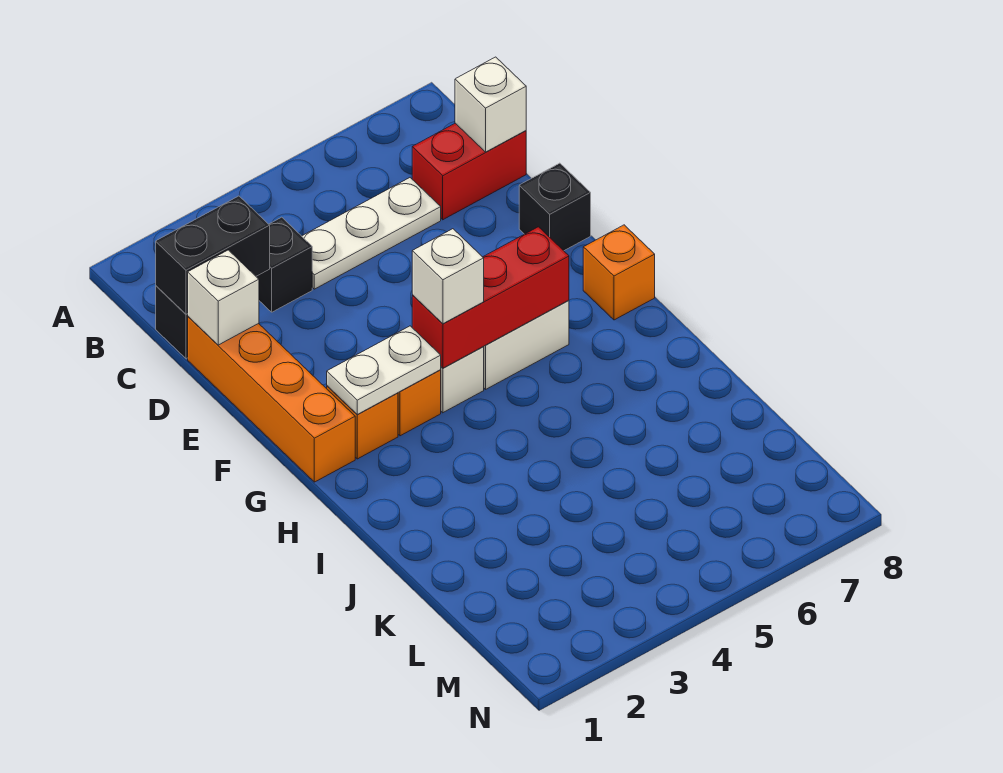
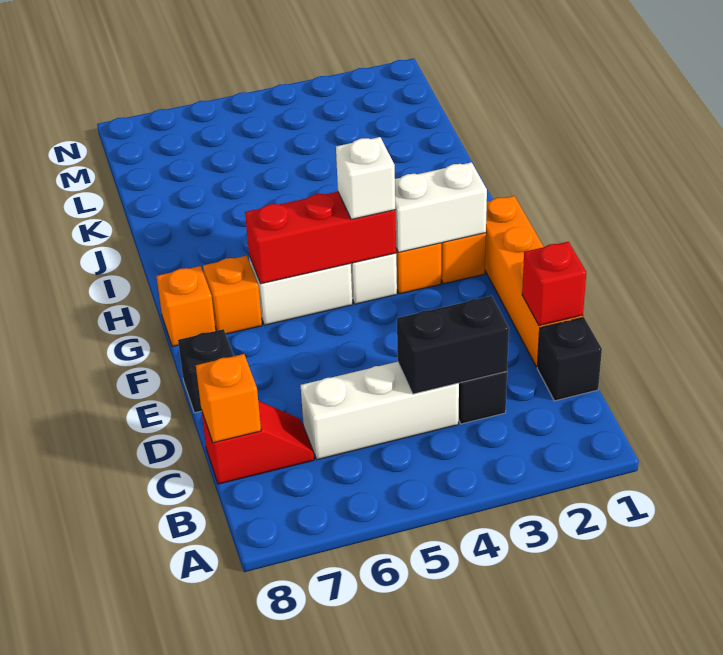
black 1x2 brick [156,196,270,314] -> black 1x2 brick moved to [397,296,509,394]
white 1x3 plate [302,178,441,289] -> white 1x3 brick [301,362,459,460]
red 1x2 brick [412,123,526,220] -> red 1x2 slope [201,401,314,484]
white 1x1 brick [455,57,526,152] -> orange 1x1 brick [196,354,261,443]
white 1x1 brick [188,250,259,345] -> red 1x1 brick [522,242,586,326]
white 1x2 plate [327,326,441,414] -> white 1x2 brick [395,162,487,252]
none -> orange 1x1 brick [203,256,262,334]

